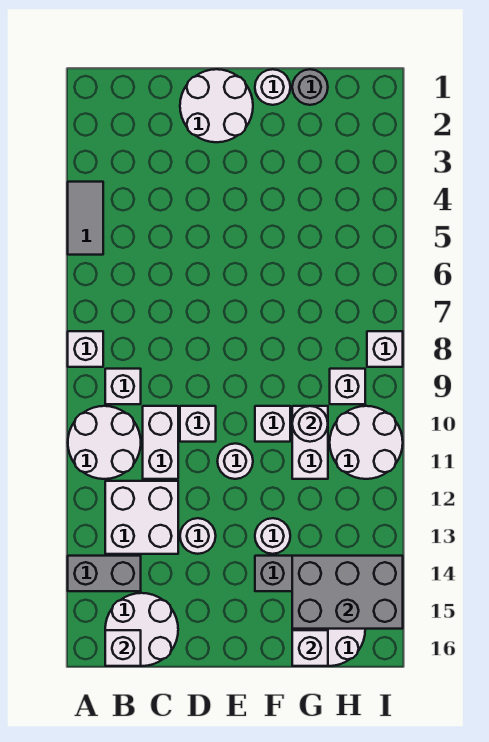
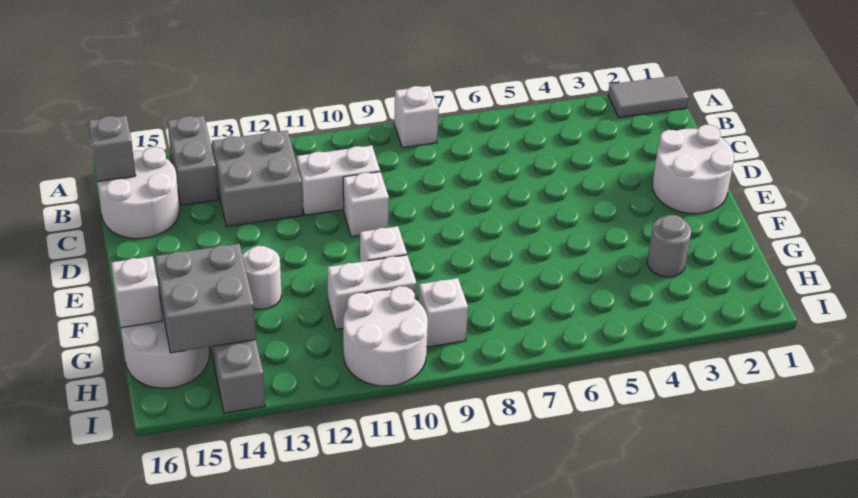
grey 1x2 tile [68,182,103,255] -> grey 1x2 tile moved to [608,75,689,118]
white 2x2 round brick [68,406,141,479] -> none
white 1x1 brick [105,369,141,404] -> none
white 2x2 brick [105,481,178,554] -> grey 2x2 brick [212,131,303,227]
white 1x1 brick [105,630,141,666] -> grey 1x1 brick [88,116,136,182]
white 1x1 round brick [180,518,216,554] -> none
white 1x1 round brick [217,443,253,479] -> none
white 1x1 round brick [255,69,290,105] -> none
grey 1x1 round brick [292,69,328,105] -> grey 1x1 round brick moved to [647,215,691,277]
white 1x1 round brick [292,406,328,442] -> none
grey 2x3 brick [292,556,403,629] -> grey 2x2 brick [155,244,256,353]
white 1x1 brick [367,331,403,367] -> none

